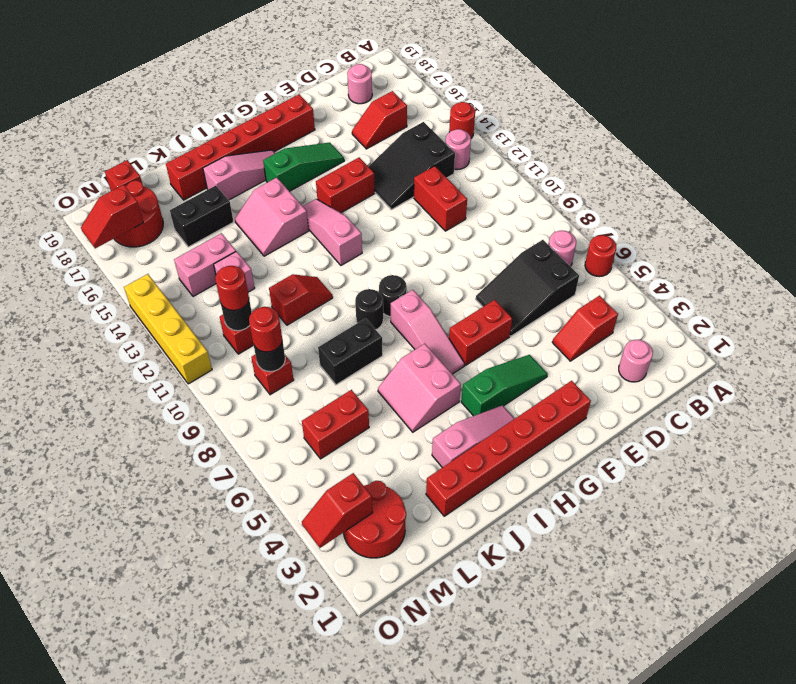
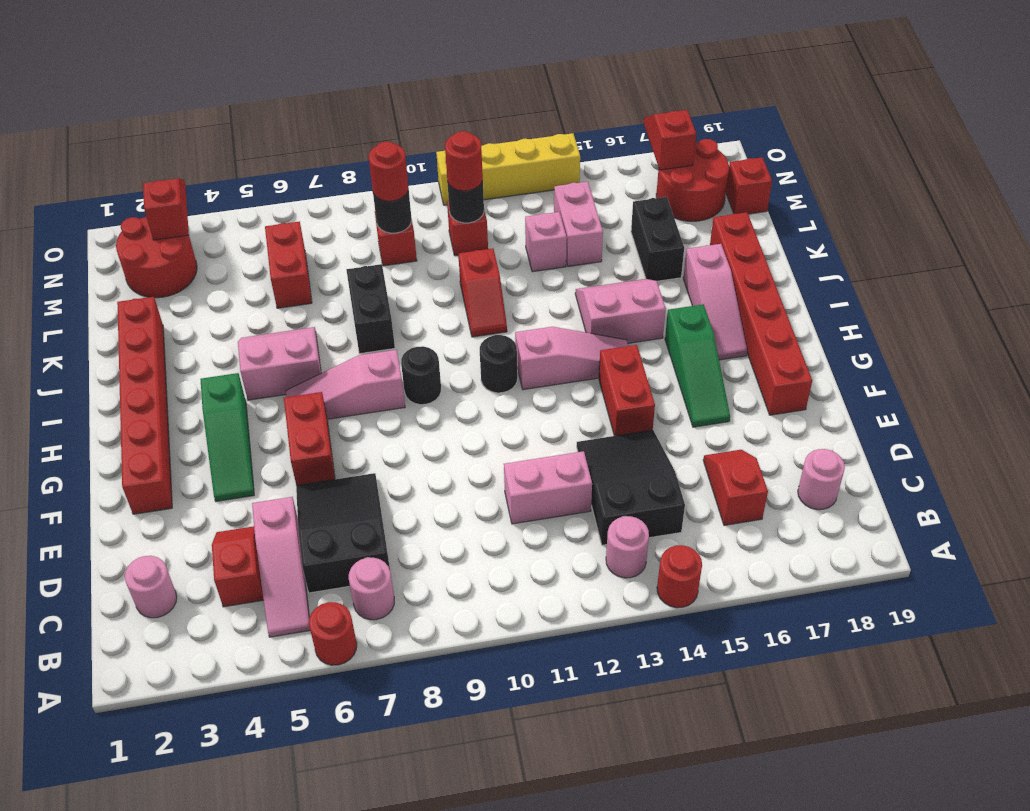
red 1x2 brick [414,166,467,231] -> pink 1x2 brick [504,451,592,524]
pink 1x3 slope [432,405,515,468] -> pink 1x3 slope moved to [252,497,310,637]
black 1x1 round brick [355,289,383,330] -> black 1x1 round brick moved to [480,335,517,393]

